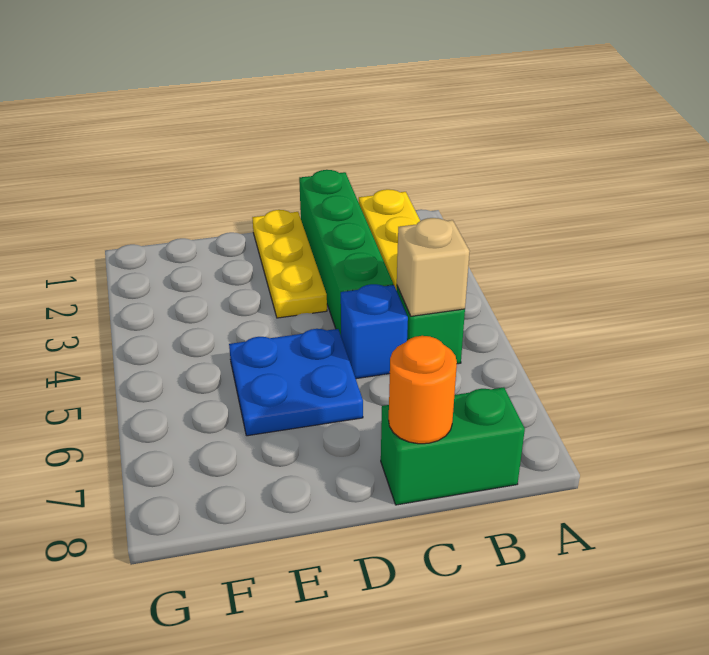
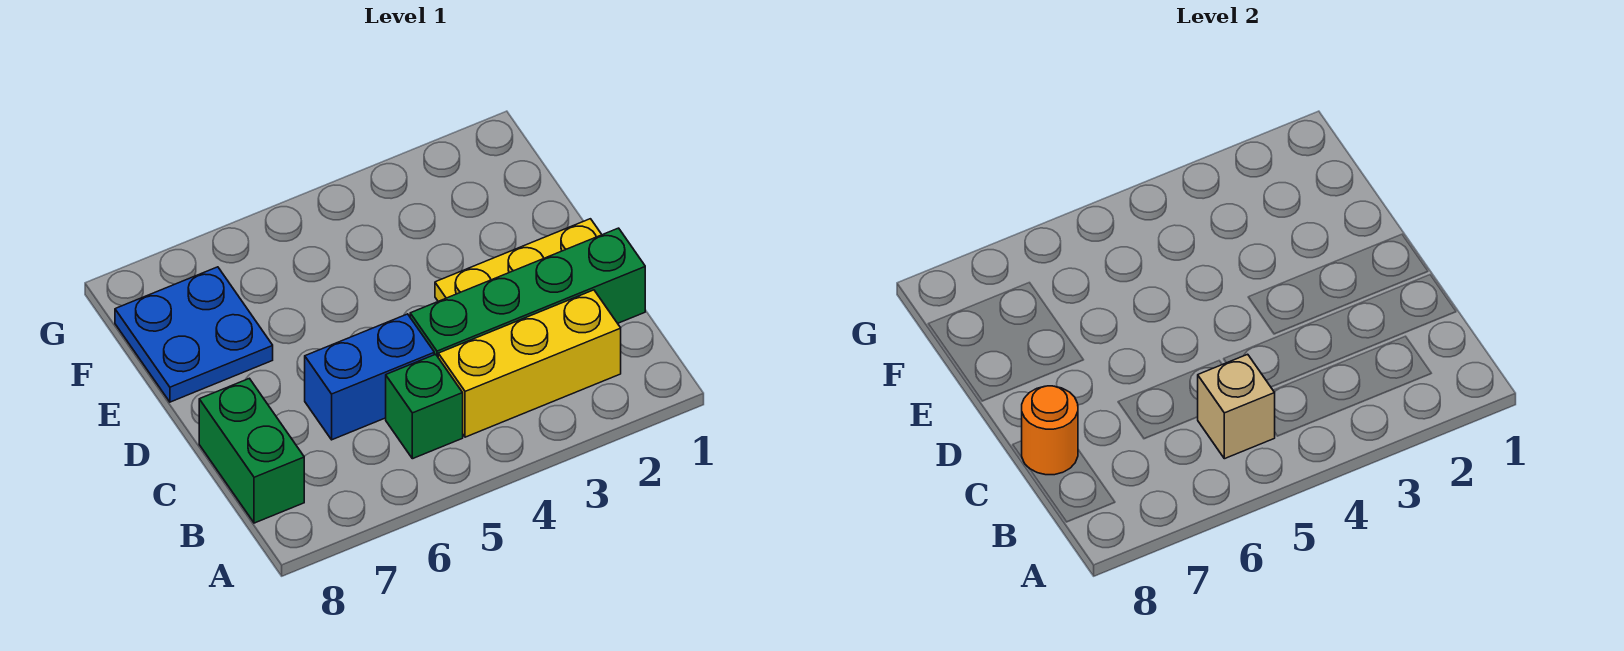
blue 1x1 brick [341,284,408,379] -> blue 1x2 brick [305,314,434,440]
blue 2x2 plate [229,329,363,436] -> blue 2x2 plate moved to [115,267,273,402]

